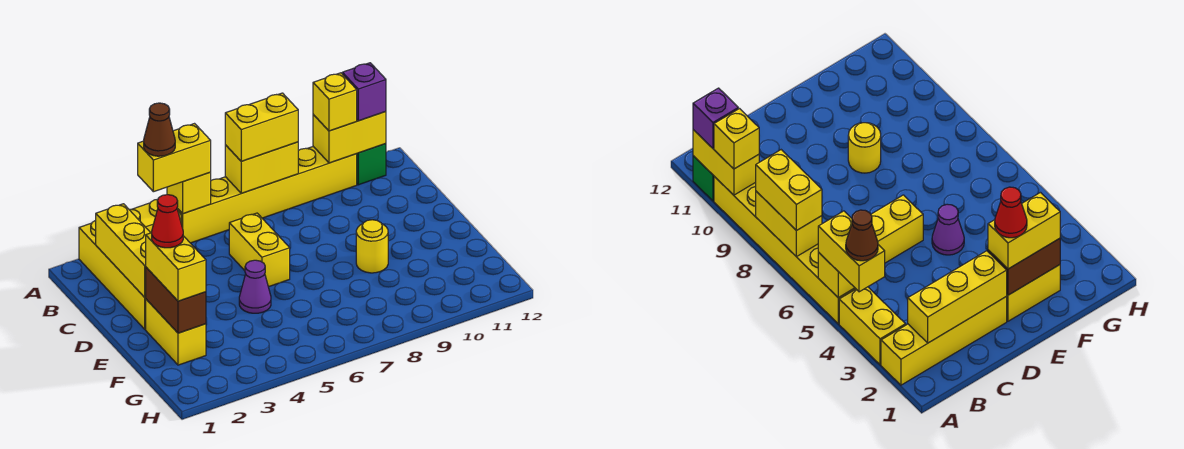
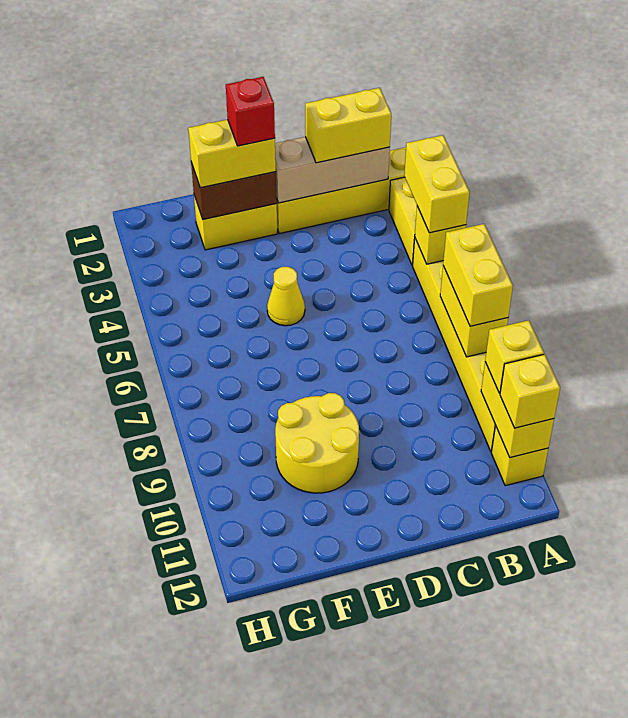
brown 1x1 cone [144,103,175,156] -> none
green 1x1 brick [357,144,386,185] -> yellow 1x1 brick [491,425,548,486]
purple 1x1 brick [342,63,386,121] -> yellow 1x1 brick [500,354,560,428]
yellow 1x3 brick [96,204,150,297] -> tan 1x3 brick [275,137,390,203]
yellow 1x2 brick [229,213,290,287] -> yellow 1x2 brick moved to [305,88,391,163]
red 1x1 cone [152,195,183,248] -> red 1x1 brick [226,77,275,146]
purple 1x1 cone [239,260,271,313] -> yellow 1x1 cone [267,267,305,326]
yellow 1x1 round brick [356,220,388,273] -> yellow 2x2 round brick [275,393,359,493]

